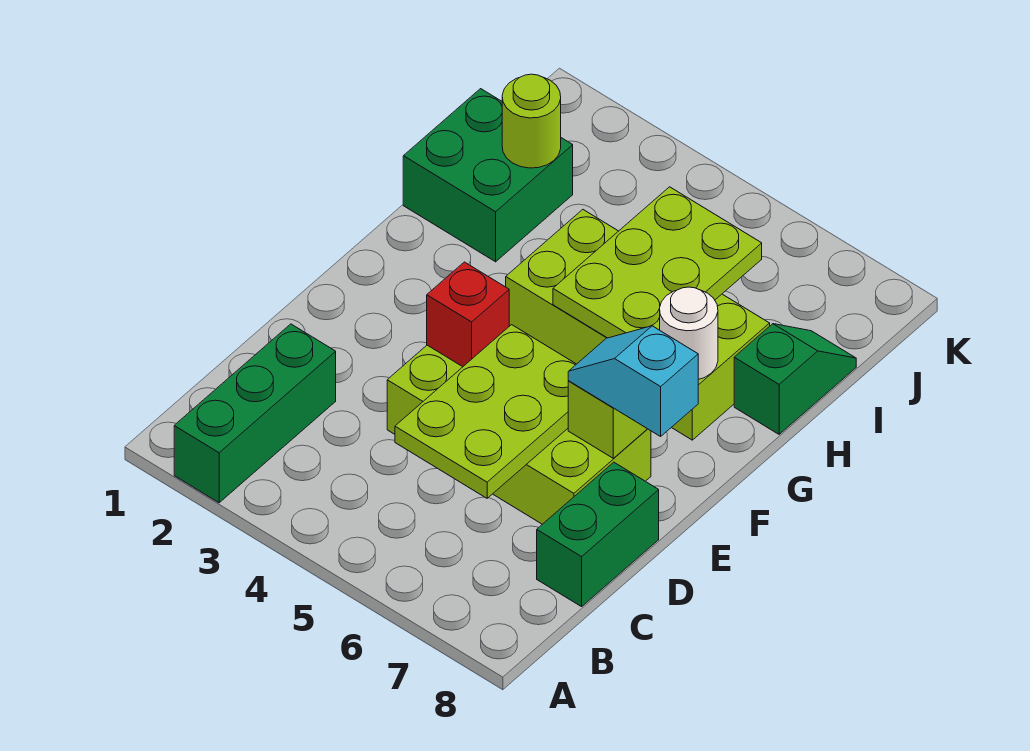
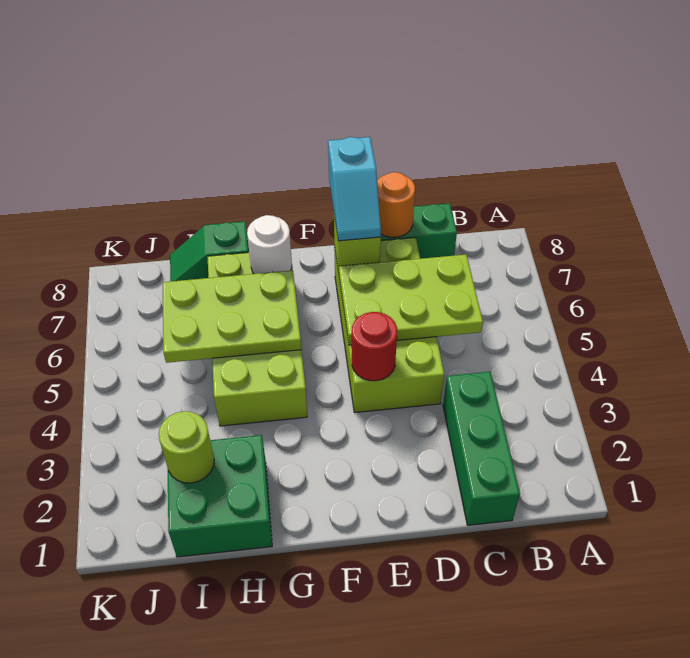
green 1x3 brick [174,324,336,503] -> green 1x3 brick turned to [443,372,520,525]
none -> orange 1x1 round brick [377,172,415,237]
red 1x1 brick [427,262,509,367] -> red 1x1 round brick [352,312,397,381]

